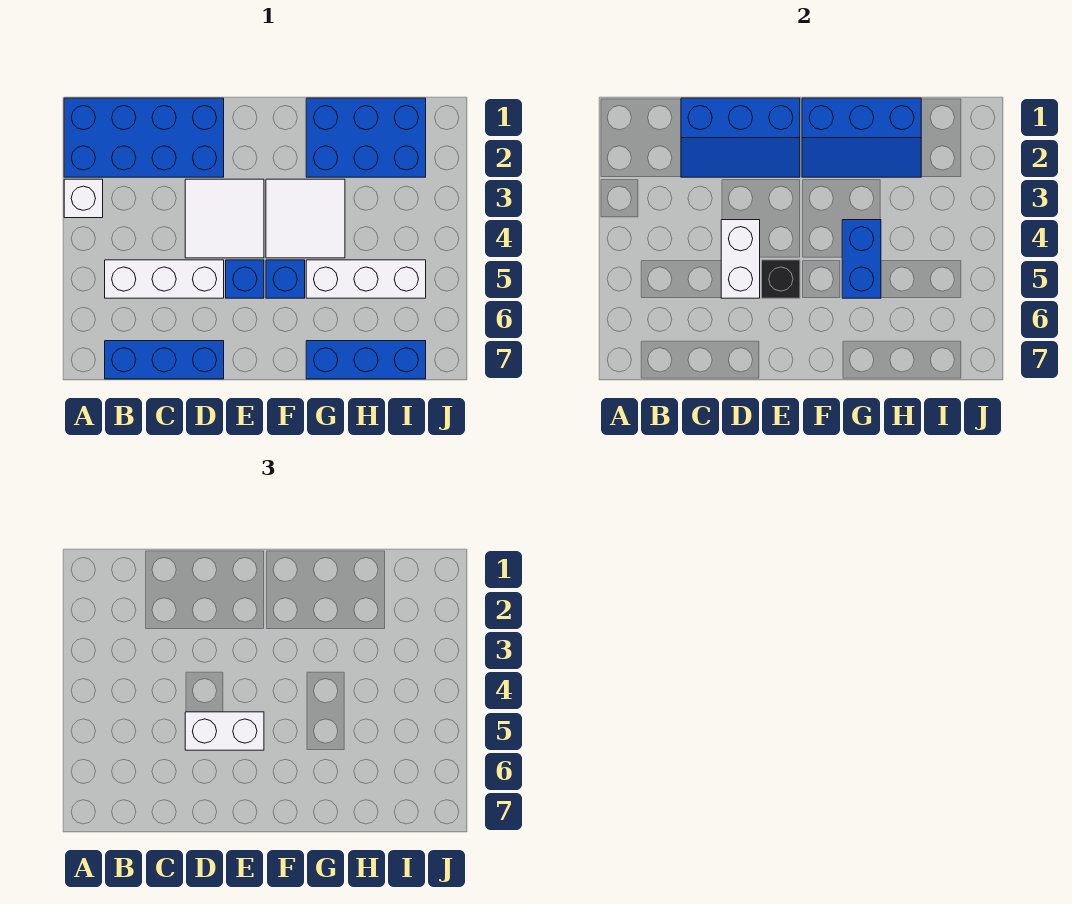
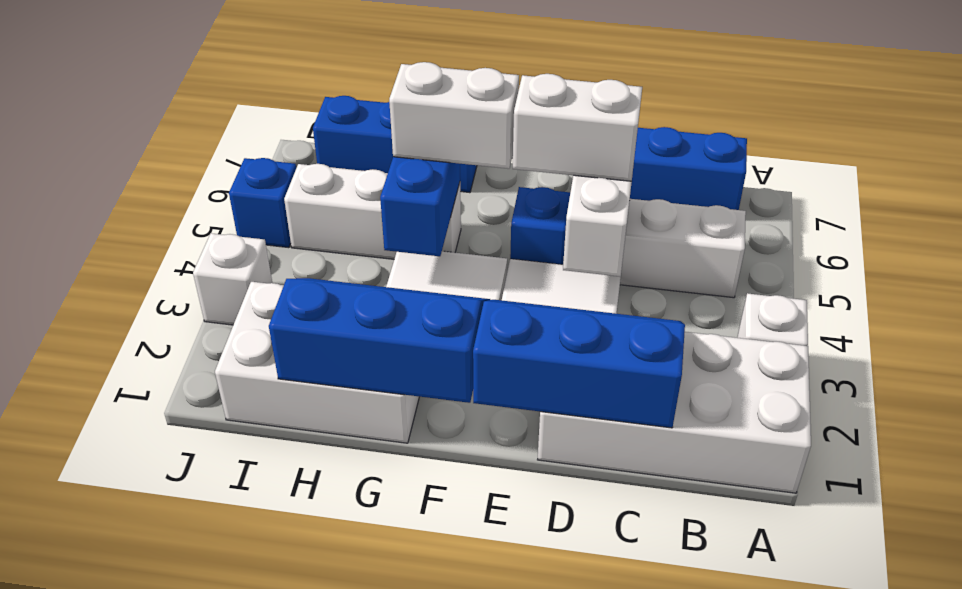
blue 2x4 brick [64,98,224,177] -> white 2x4 brick [538,332,811,493]
black 1x1 brick [762,260,800,298] -> none
blue 1x1 brick [266,260,305,298] -> blue 1x1 brick moved to [229,158,296,248]
none -> white 1x2 brick [389,62,519,169]
blue 2x3 brick [306,98,426,177] -> white 2x3 brick [215,282,419,443]
none -> white 1x1 brick [193,233,272,325]

